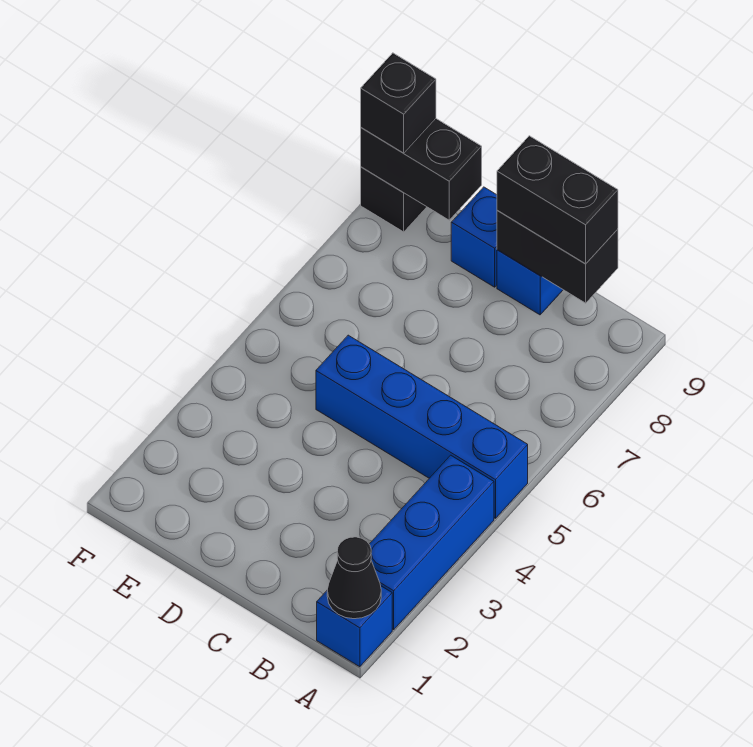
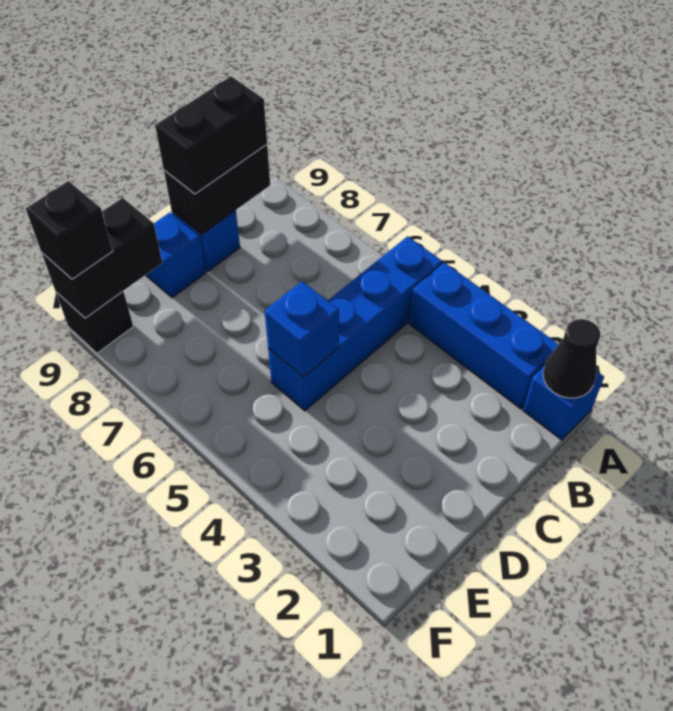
none -> blue 1x1 brick [265,281,339,377]

